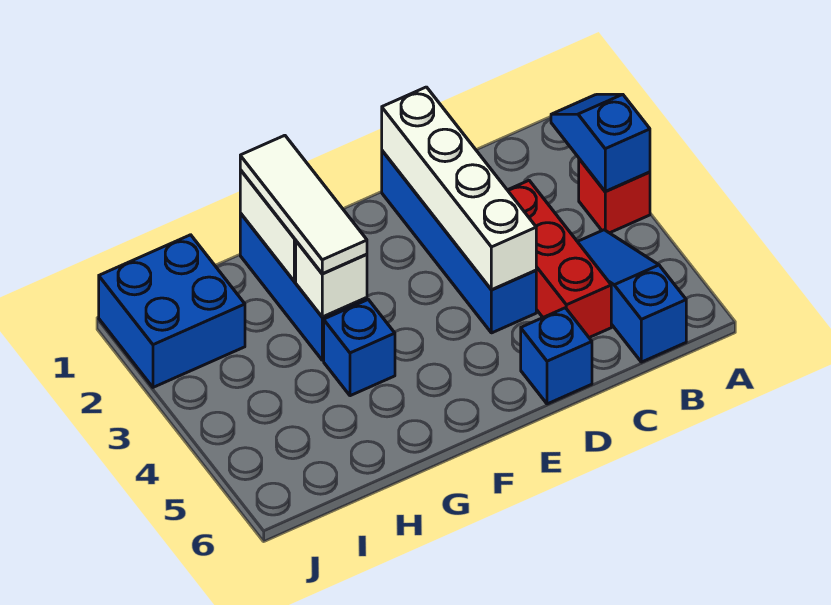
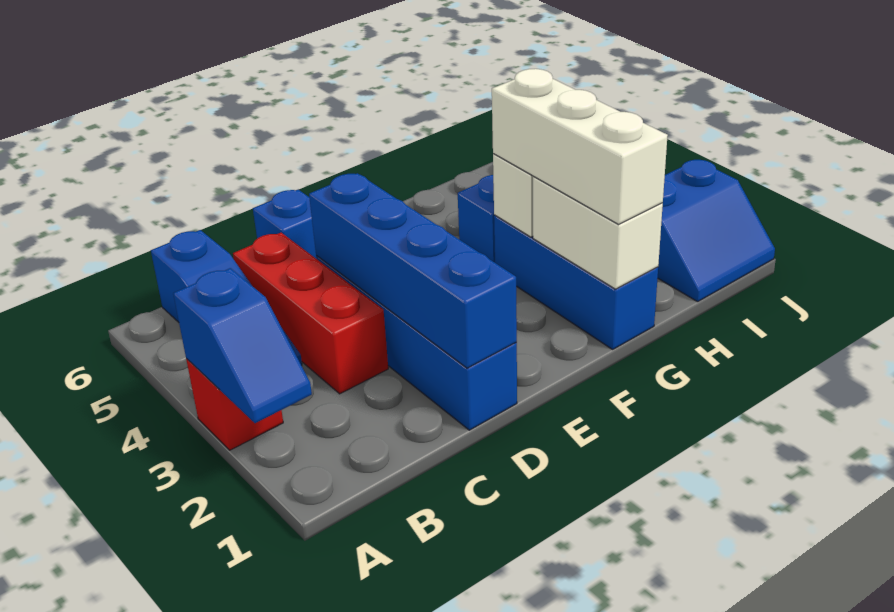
white 1x4 brick [382,87,536,290] -> blue 1x4 brick [309,173,517,368]
white 1x3 tile [240,135,367,274] -> white 1x3 brick [492,69,668,224]
blue 2x2 brick [99,235,245,387] -> blue 2x2 slope [658,160,775,302]

